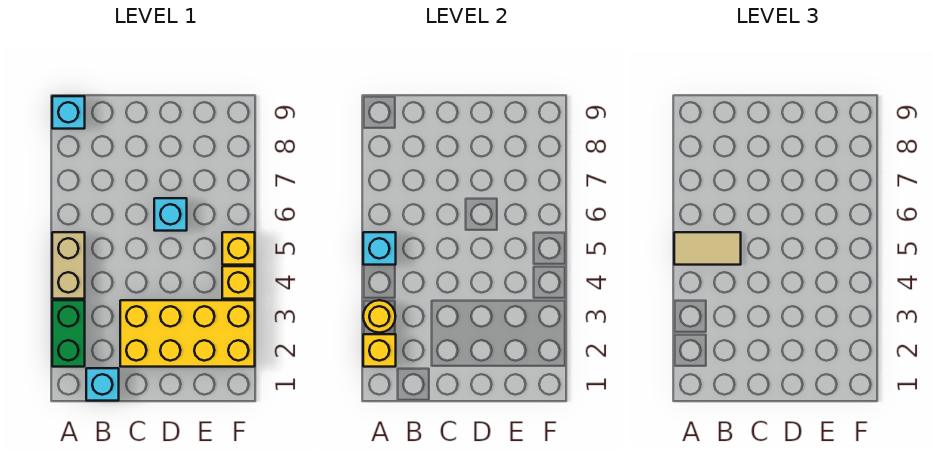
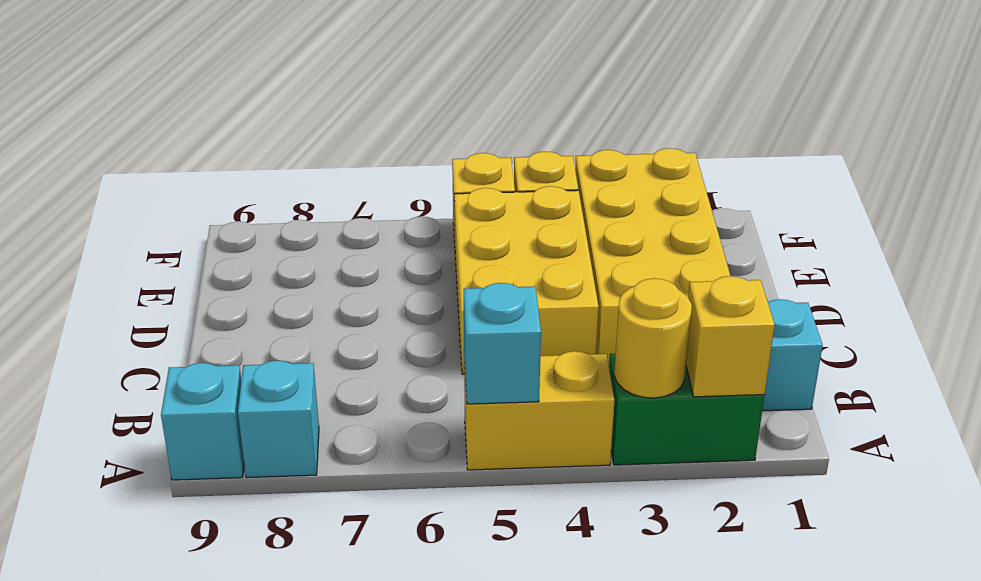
tan 1x2 brick [52,232,85,299] -> yellow 1x2 brick [464,351,615,470]
tan 1x2 tile [674,232,741,265] -> none
none -> yellow 2x3 brick [454,186,599,374]
cyan 1x1 brick [154,198,187,231] -> cyan 1x1 brick moved to [238,360,319,478]

